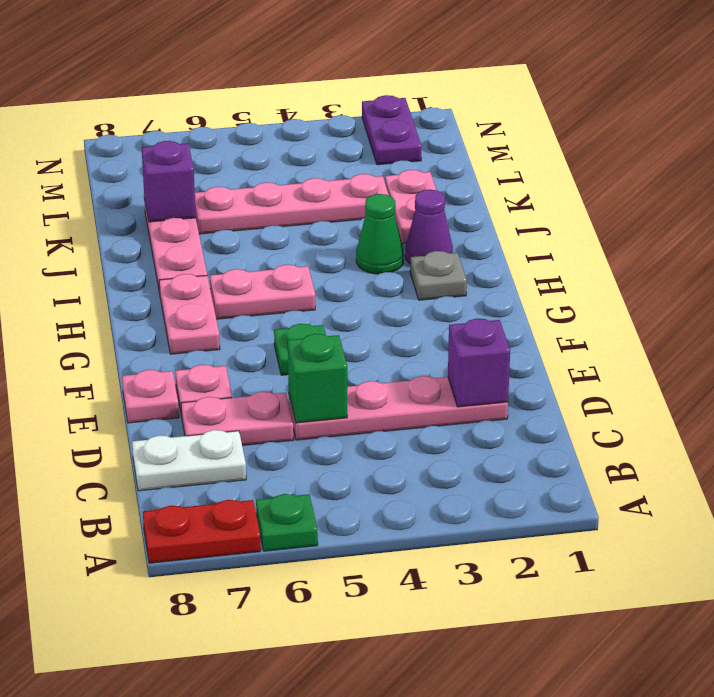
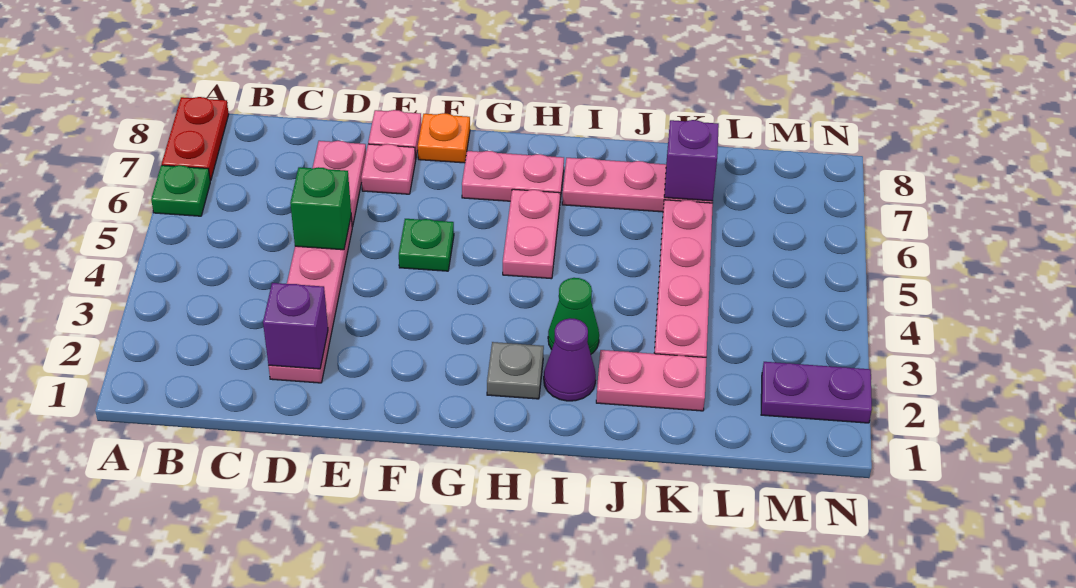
white 1x2 plate [132,430,246,491] -> none
none -> orange 1x1 plate [418,113,470,163]

